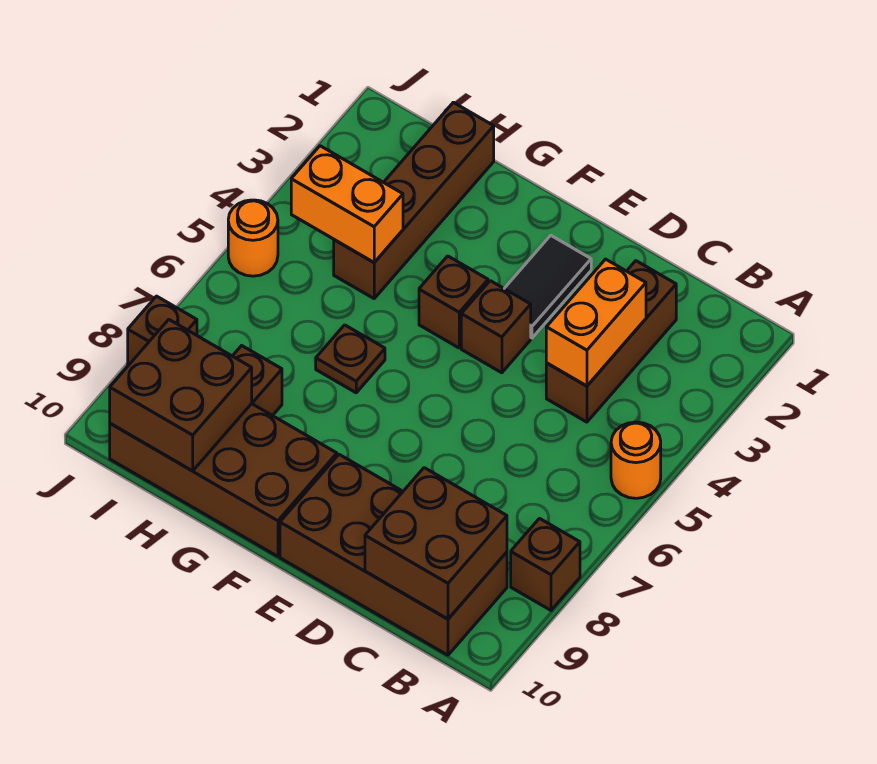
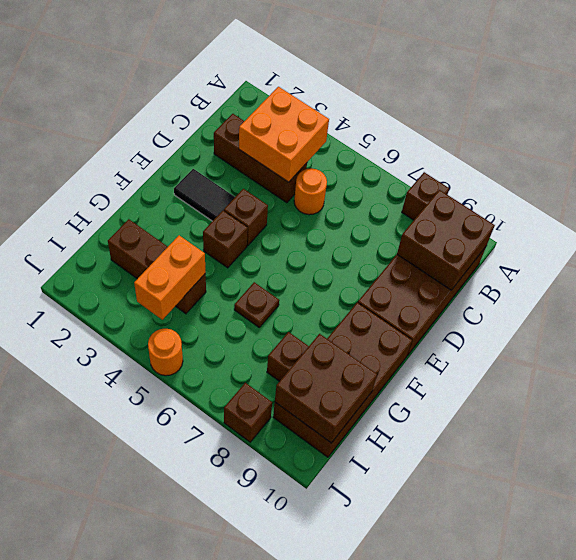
orange 1x1 round brick [611,422,661,498] -> orange 1x1 round brick moved to [294,168,327,215]
orange 1x2 brick [546,259,646,386] -> orange 2x2 brick [239,87,329,182]
brown 1x4 brick [334,102,494,298] -> brown 1x3 brick [108,219,206,314]

